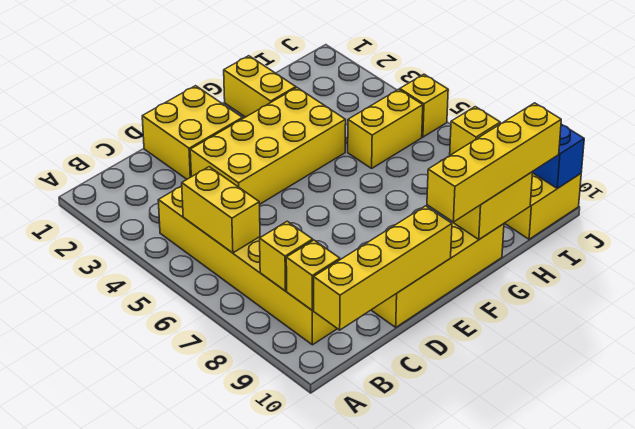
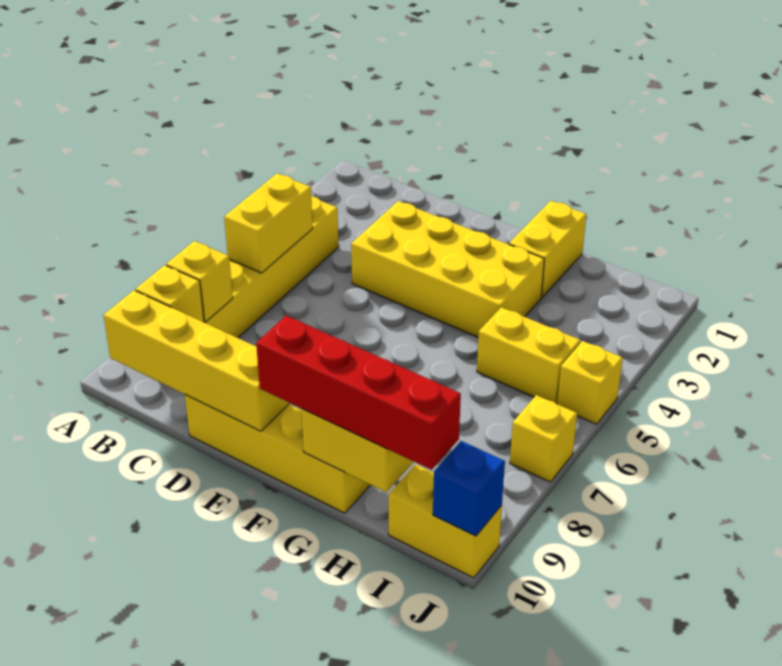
yellow 2x2 brick [142,86,243,179] -> none
yellow 1x4 brick [427,103,561,222] -> red 1x4 brick [256,316,461,470]

